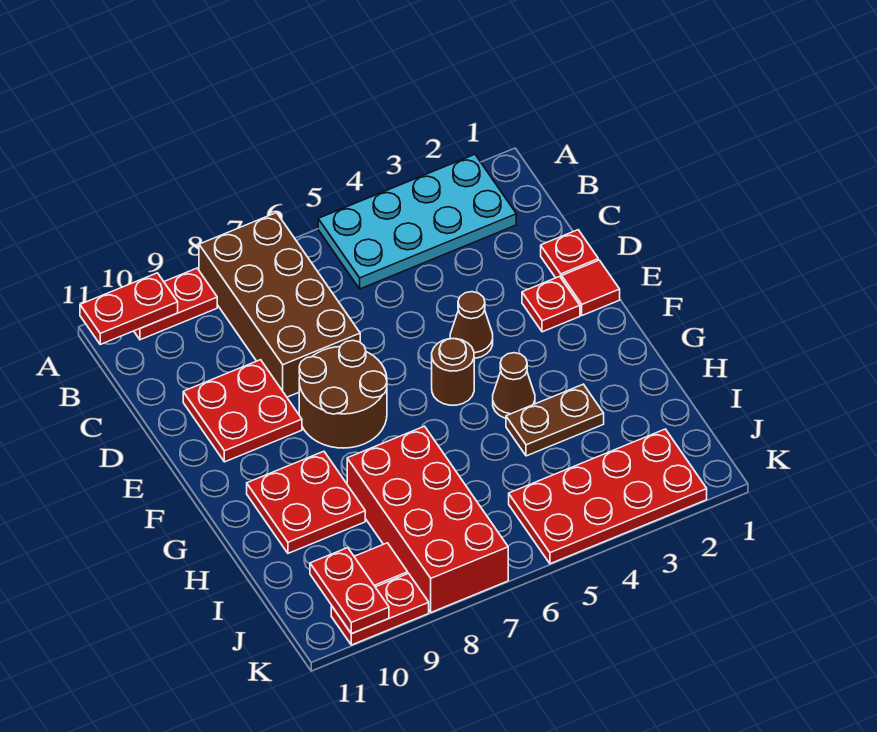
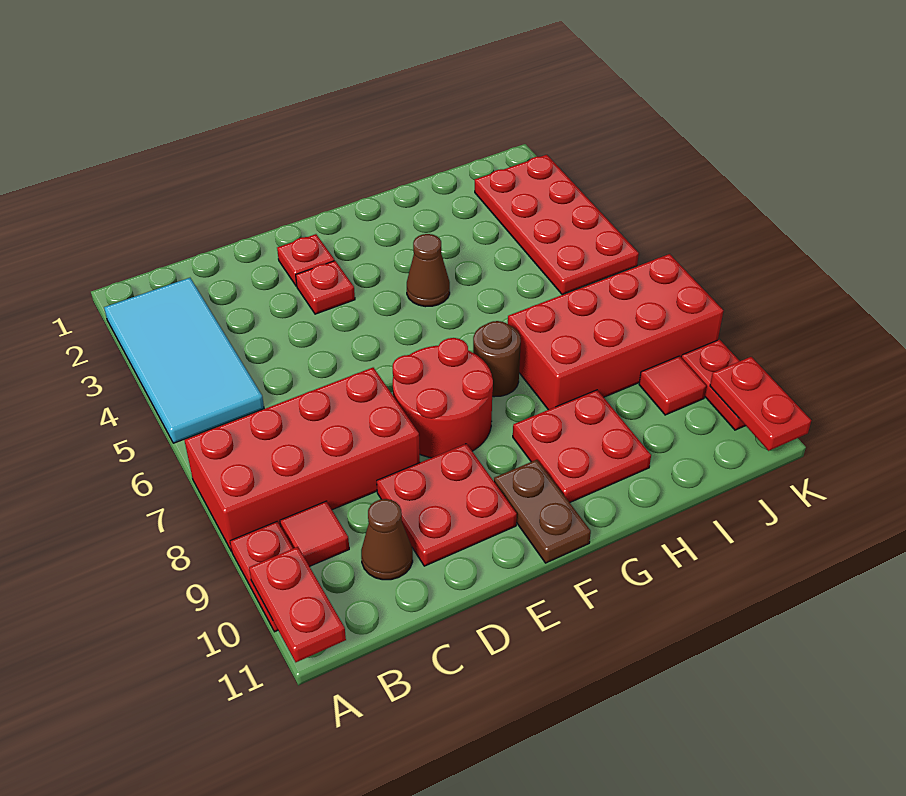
cyan 2x4 plate [318,154,516,289] -> cyan 2x4 tile [104,278,264,443]
brown 2x4 brick [199,213,360,397] -> red 2x4 brick [185,368,420,551]
red 1x1 plate [541,230,598,279] -> red 1x1 plate moved to [296,261,355,314]
red 1x1 tile [562,260,620,315] -> red 1x1 tile moved to [280,501,349,566]
brown 1x1 cone [450,292,493,358] -> brown 1x1 cone moved to [361,499,413,580]
brown 2x2 round brick [299,340,387,448] -> red 2x2 round brick [393,338,493,458]
brown 1x1 round brick [432,338,474,405] -> brown 1x1 round brick moved to [473,321,521,397]
brown 1x2 plate [506,384,604,456] -> brown 1x2 plate moved to [494,460,591,563]
red 1x2 plate [310,548,389,634] -> red 1x2 plate turned to [710,357,811,451]

